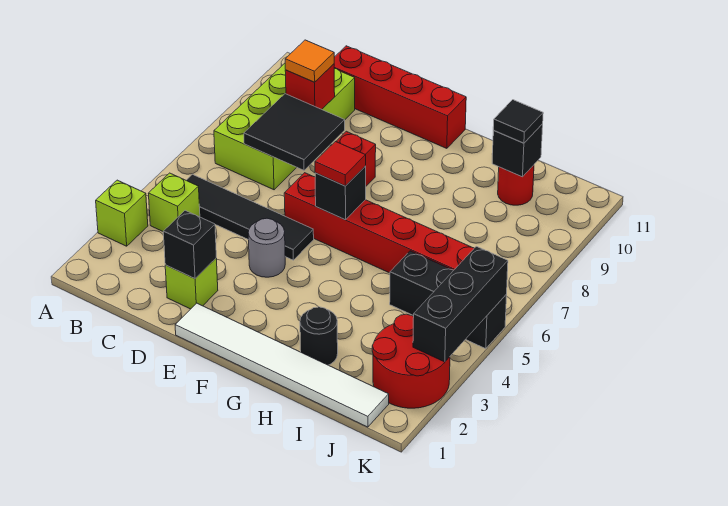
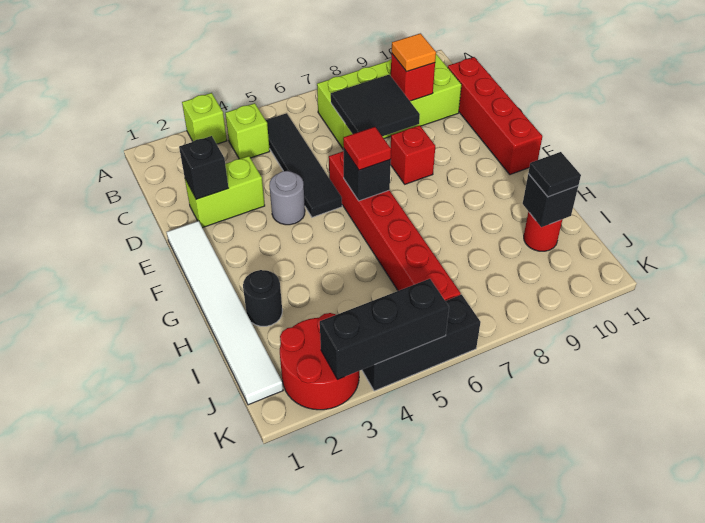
lime 1x1 brick [165,258,218,309] -> lime 1x2 brick [185,156,265,228]
black 1x3 brick [390,251,507,349] -> black 1x3 brick turned to [362,295,481,391]

